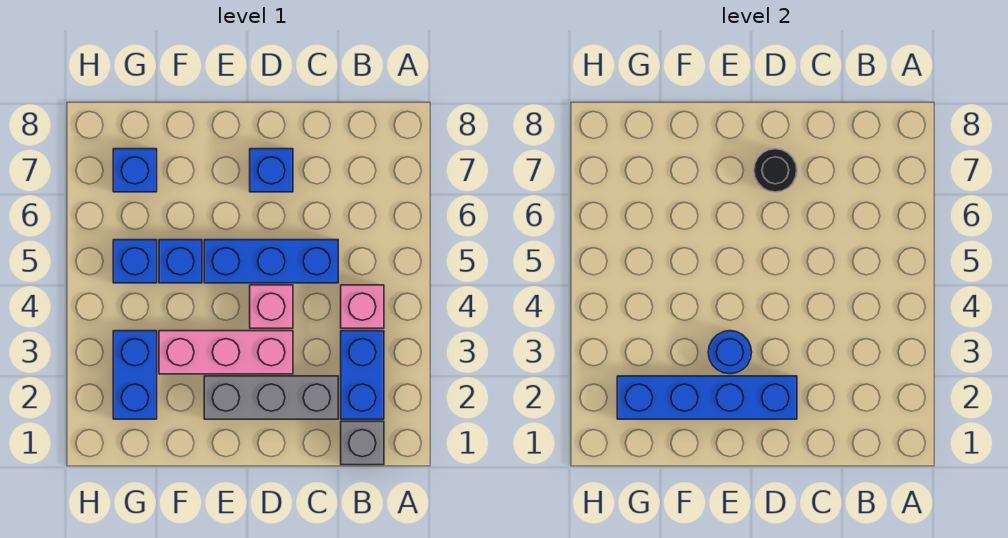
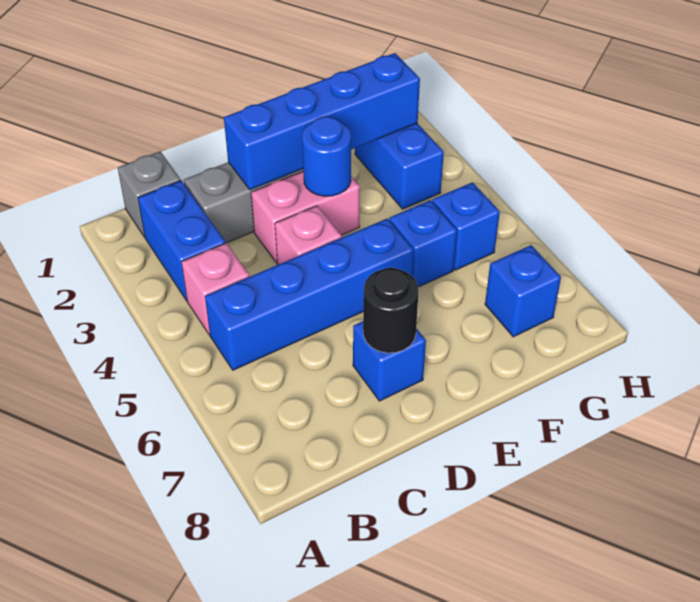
blue 1x3 brick [204,240,338,283] -> blue 1x4 brick [205,219,413,370]
pink 1x3 brick [159,331,293,374] -> pink 1x2 brick [251,171,360,263]

